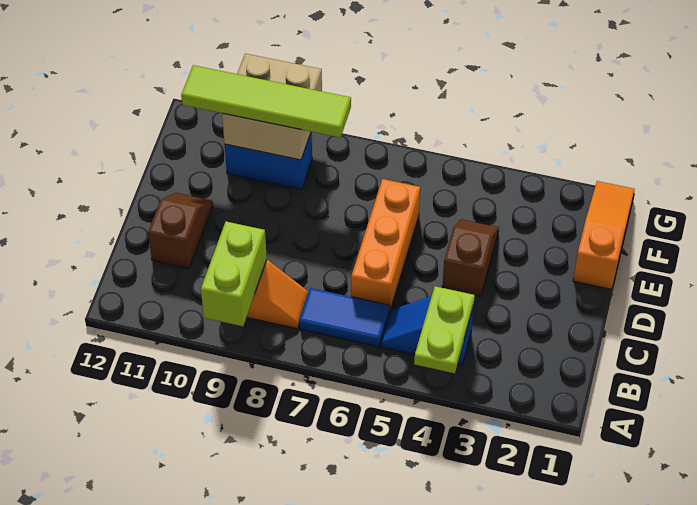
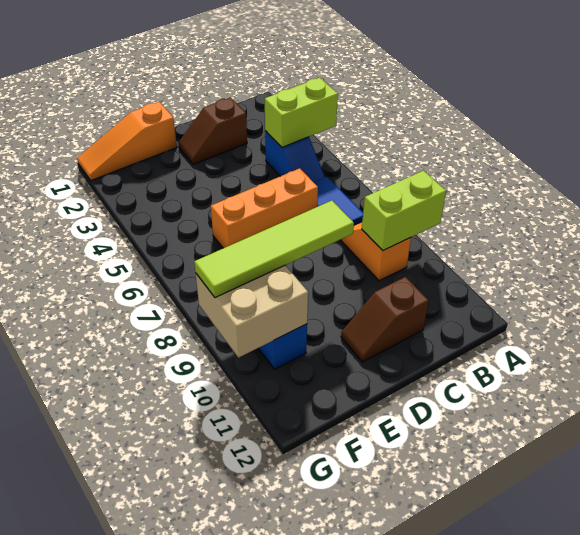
lime 1x2 plate [414,286,475,373] -> lime 1x2 brick [265,78,338,147]
brown 1x2 slope [442,219,499,297] -> brown 1x2 slope moved to [178,97,247,164]
lime 1x4 tile [181,65,351,138] -> lime 1x4 tile turned to [194,201,354,298]

